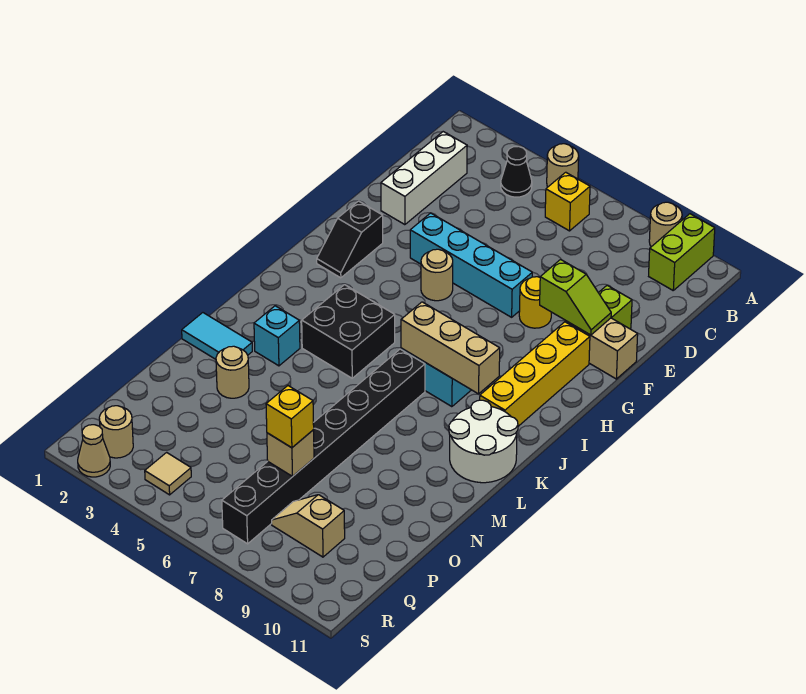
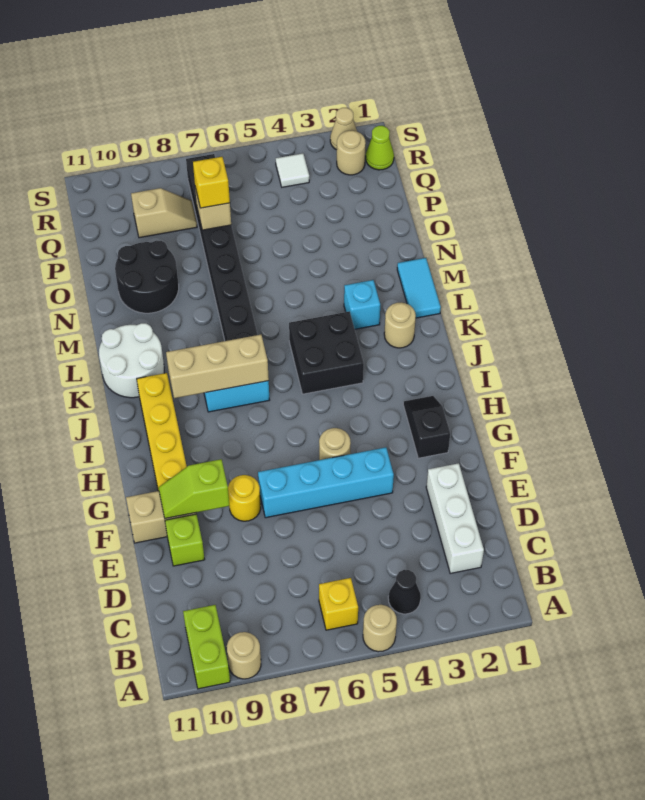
cyan 1x2 tile [182,313,252,359] -> cyan 1x2 tile turned to [397,258,441,318]
tan 1x1 round brick [216,346,249,398] -> tan 1x1 round brick moved to [384,302,416,348]
none -> black 2x2 round brick [115,240,179,313]
none -> lime 1x1 cone [366,126,394,170]
tan 1x1 tile [145,452,191,495] -> white 1x1 tile [276,153,309,187]

